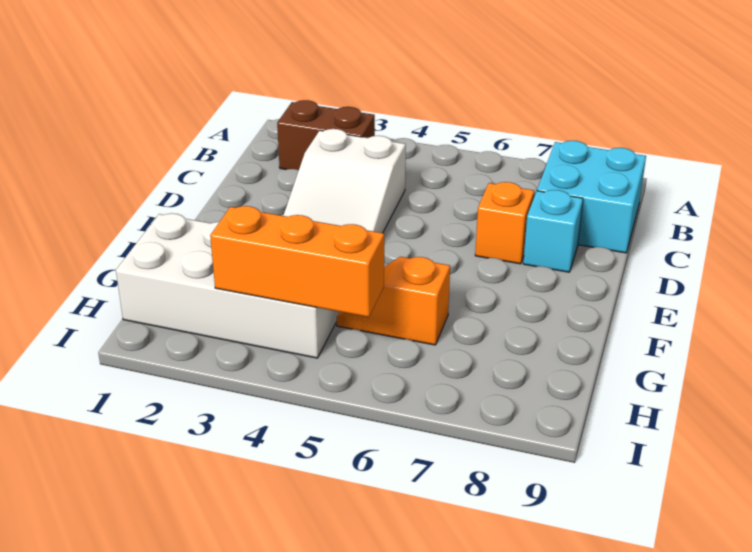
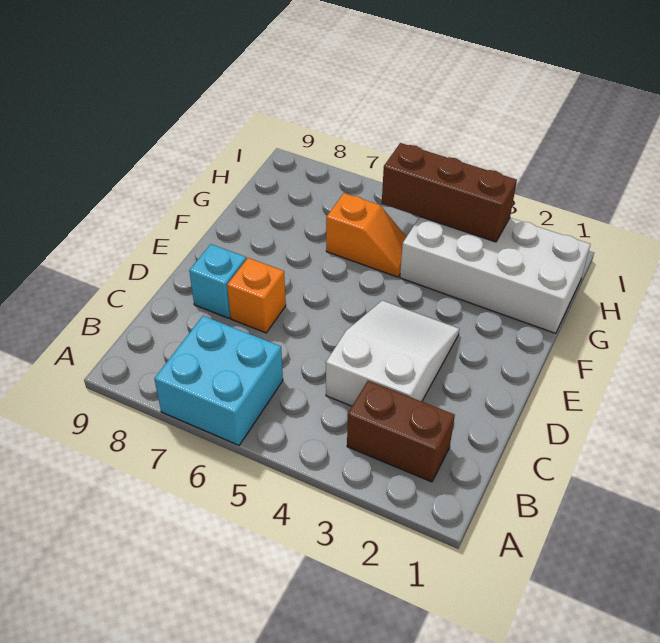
cyan 2x2 brick [537,141,646,253] -> cyan 2x2 brick moved to [154,316,283,445]
orange 1x3 brick [210,206,384,317] -> brown 1x3 brick [382,143,517,242]

